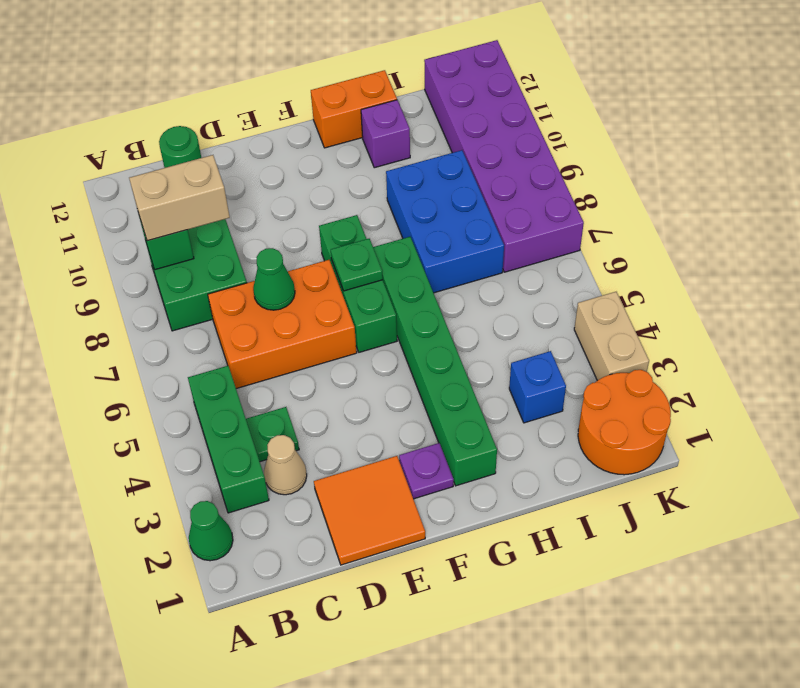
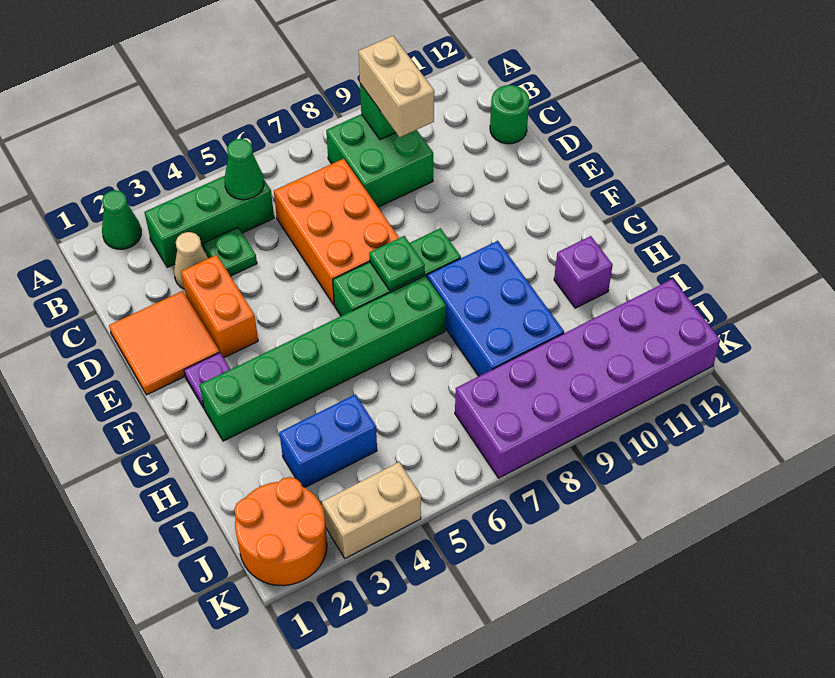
green 1x1 cone [253,248,295,310] -> green 1x1 cone moved to [225,139,264,200]
orange 1x2 brick [311,70,397,148] -> orange 1x2 brick moved to [181,255,258,358]
blue 2x3 brick [386,150,504,293] -> blue 2x3 brick turned to [427,241,564,376]
blue 1x1 brick [509,351,566,423] -> blue 1x2 brick [279,394,377,488]

